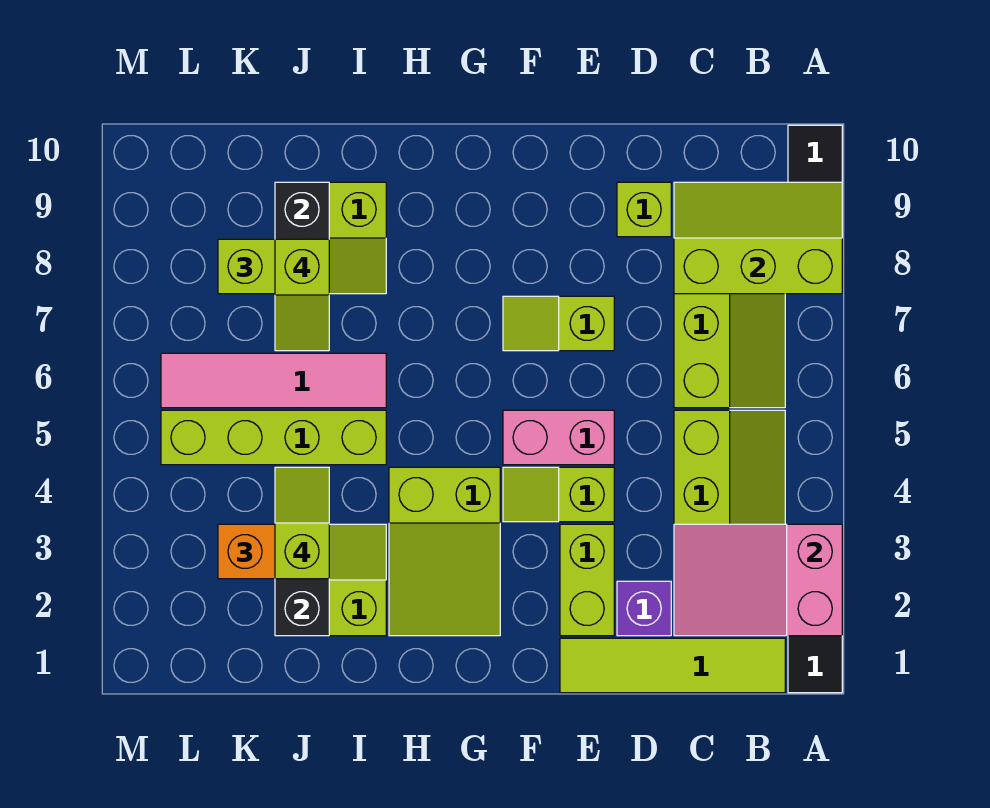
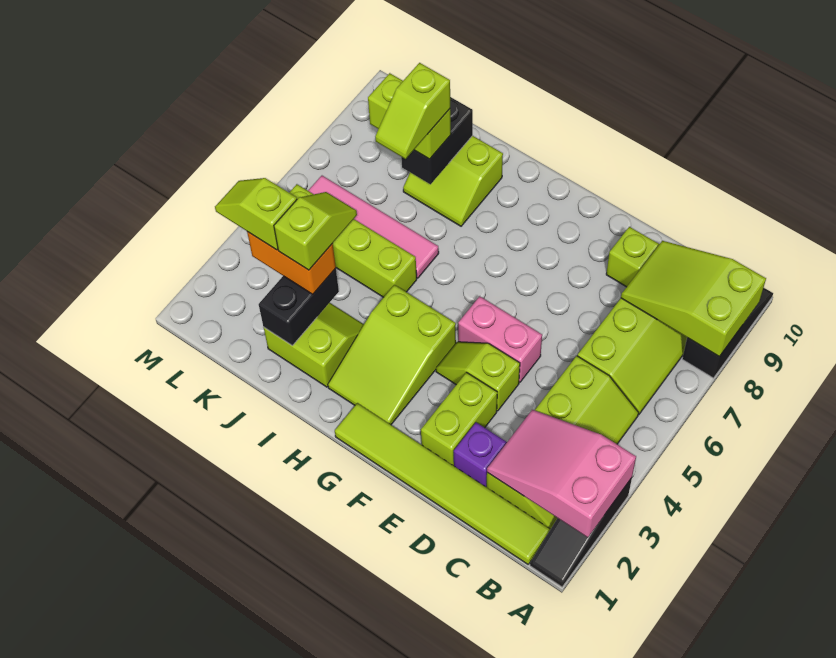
lime 2x3 slope [674,182,842,294] -> lime 2x3 slope turned to [621,241,766,356]
lime 1x4 tile [560,638,785,693] -> lime 1x6 tile [335,403,551,564]
lime 1x2 slope [503,296,614,351] -> lime 1x2 slope moved to [215,178,297,250]

